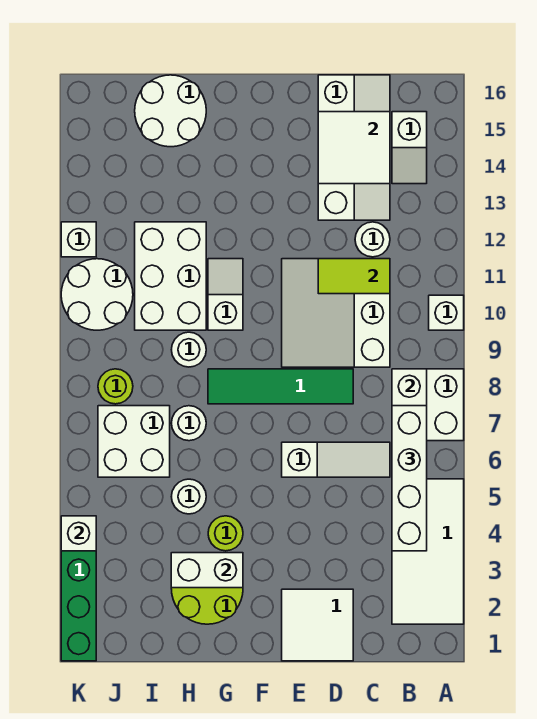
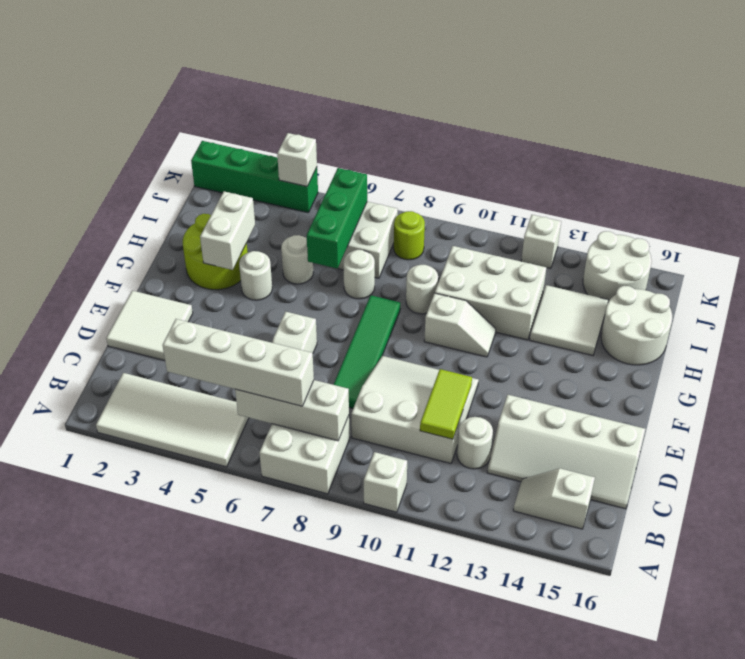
white 2x2 tile [318,112,390,184] -> white 2x2 tile moved to [530,285,608,356]
lime 1x1 round brick [208,516,243,551] -> white 1x1 round brick [239,251,272,300]
none -> green 1x3 brick [307,168,367,269]
white 2x2 round brick [61,259,133,330] -> white 2x2 round brick moved to [583,231,652,302]

